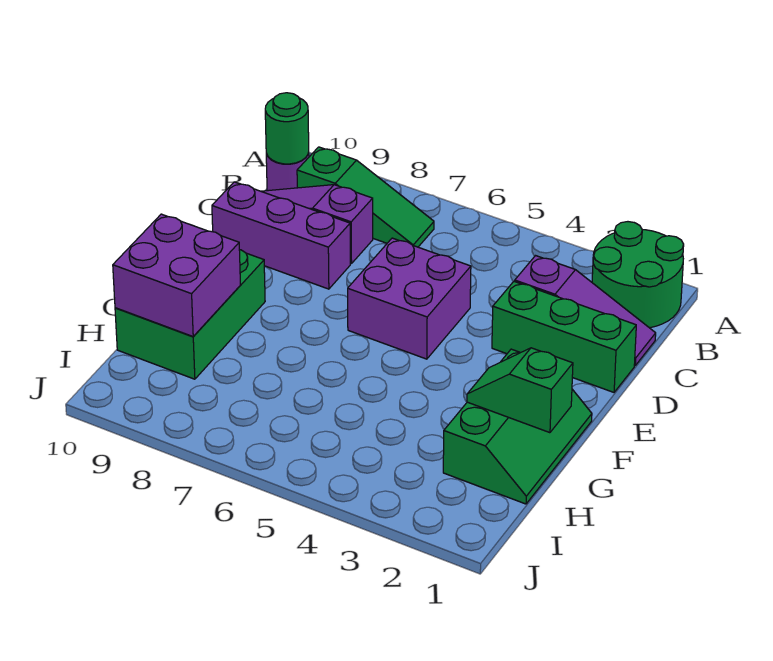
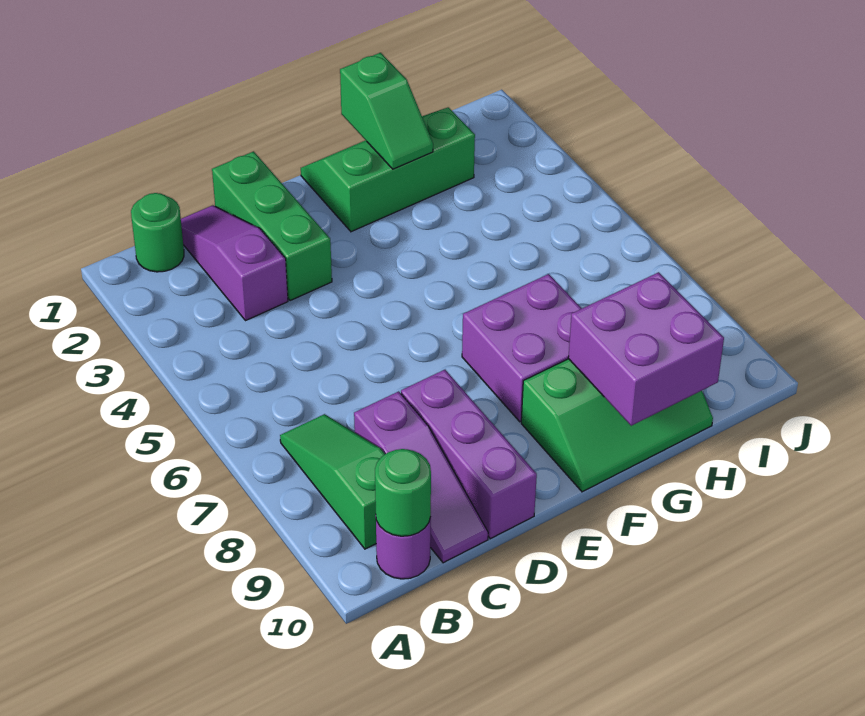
green 2x2 round brick [592,222,684,328] -> green 1x1 round brick [131,193,184,272]
purple 2x2 brick [348,238,471,359] -> purple 2x2 brick moved to [462,274,582,422]
green 2x3 brick [115,250,265,379] -> green 2x3 slope [521,359,713,492]

